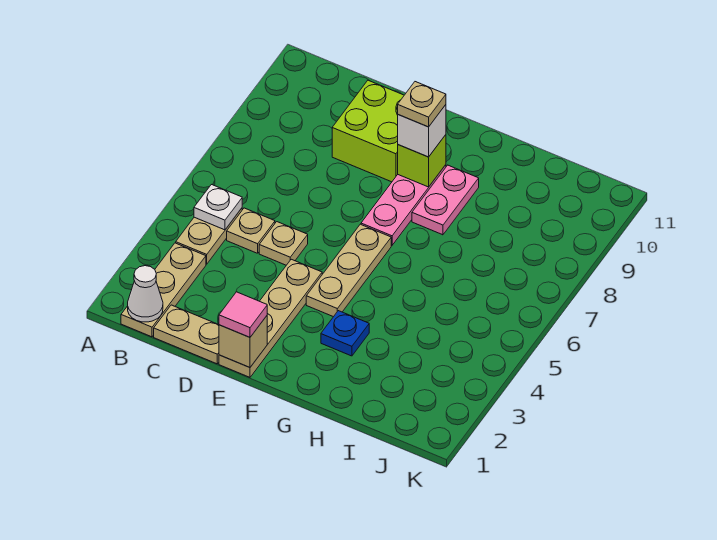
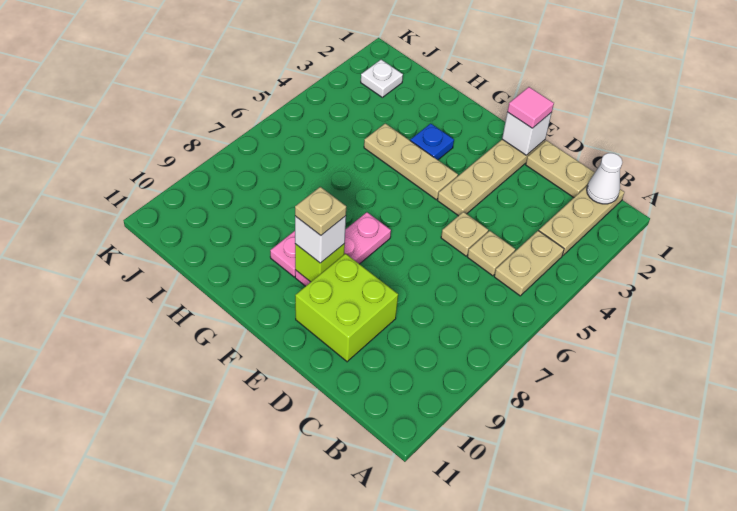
white 1x1 plate [194,185,242,230] -> white 1x1 plate moved to [361,60,403,97]
tan 1x1 brick [219,316,267,367] -> white 1x1 brick [502,112,551,155]
tan 1x3 plate [306,224,391,317] -> tan 1x3 plate turned to [364,123,458,199]

